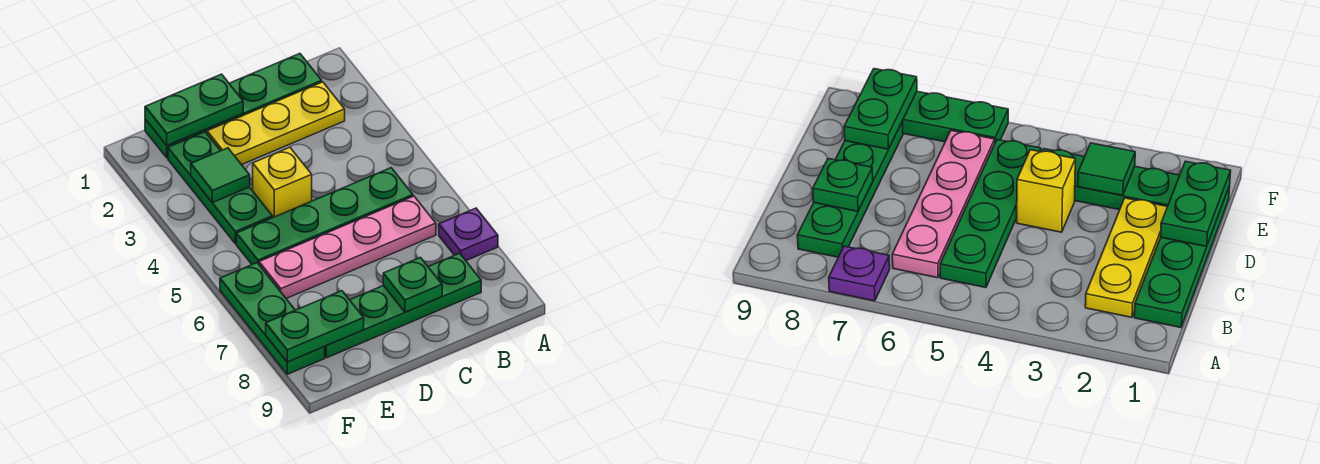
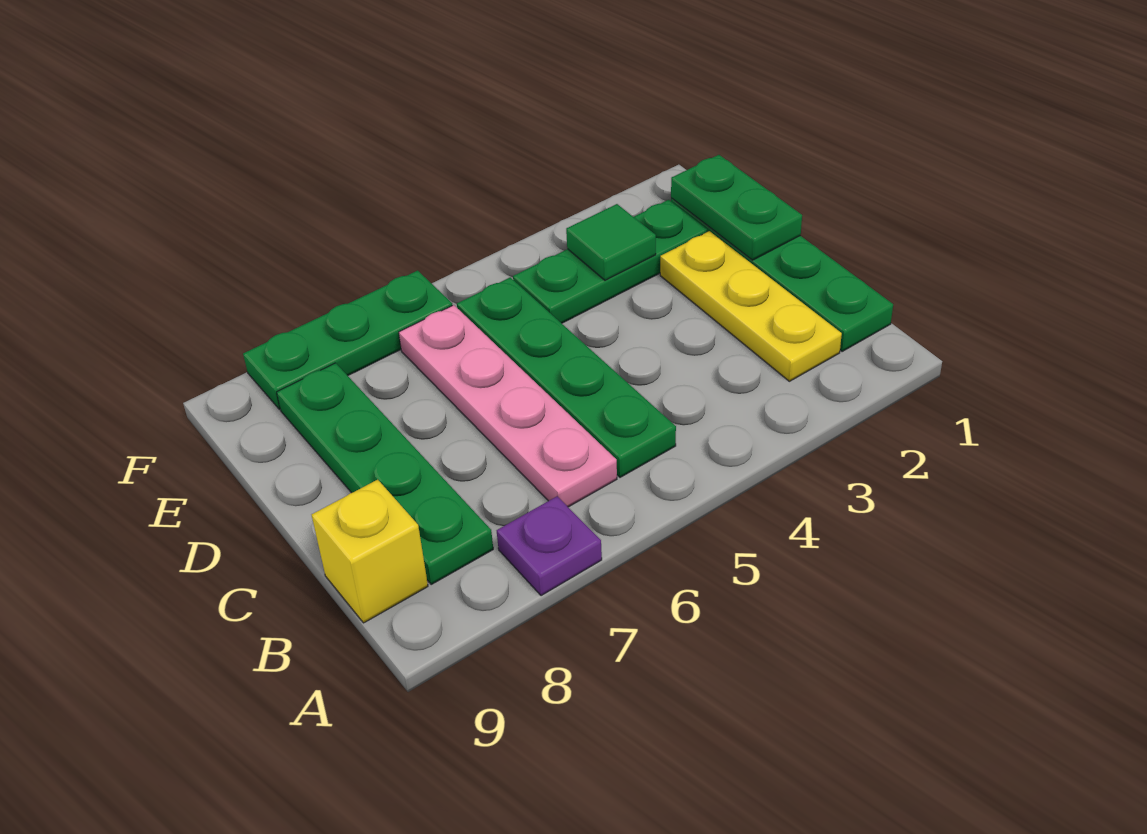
green 1x1 plate [383,257,442,312] -> none
yellow 1x1 brick [253,147,312,217] -> yellow 1x1 brick moved to [312,480,428,623]
green 1x2 plate [266,291,364,362] -> none

